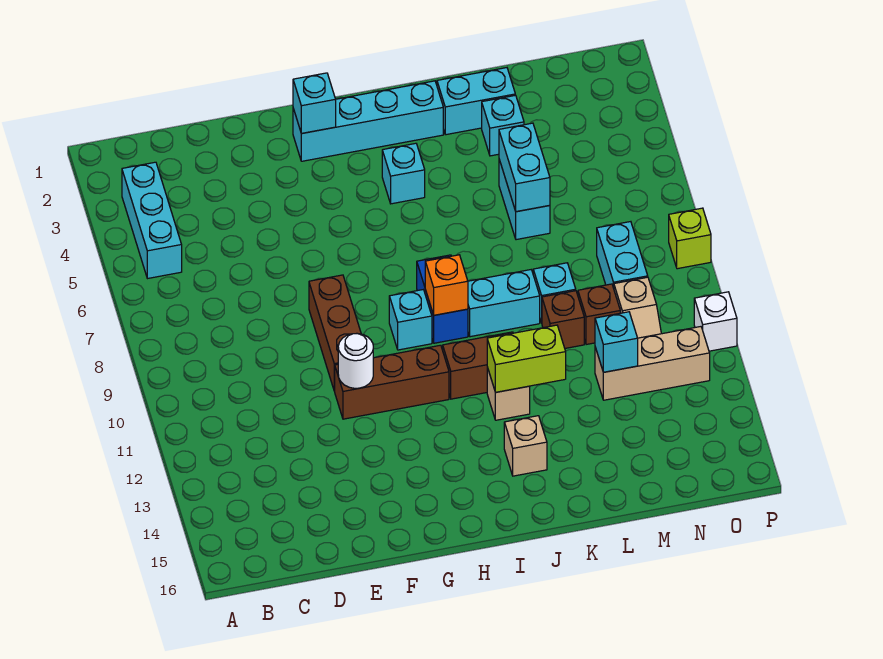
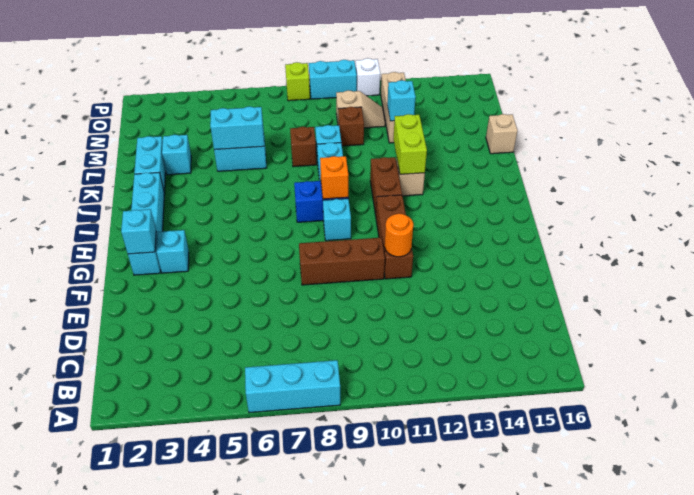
cyan 1x3 brick [122,162,182,279] -> cyan 1x3 brick moved to [245,360,340,413]
white 1x1 round brick [338,334,373,388] -> orange 1x1 round brick [385,214,413,257]
cyan 1x1 brick [382,143,425,204] -> cyan 1x1 brick moved to [157,230,189,273]
tan 1x1 brick [504,416,547,476] -> tan 1x1 brick moved to [486,114,518,154]
brown 1x1 brick [542,291,584,348] -> brown 1x1 brick moved to [290,127,317,167]
cyan 1x2 brick [597,222,648,288] -> cyan 1x2 brick moved to [309,60,357,99]

